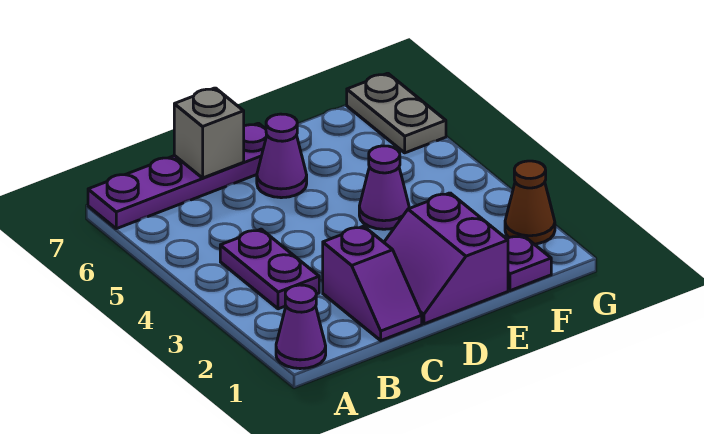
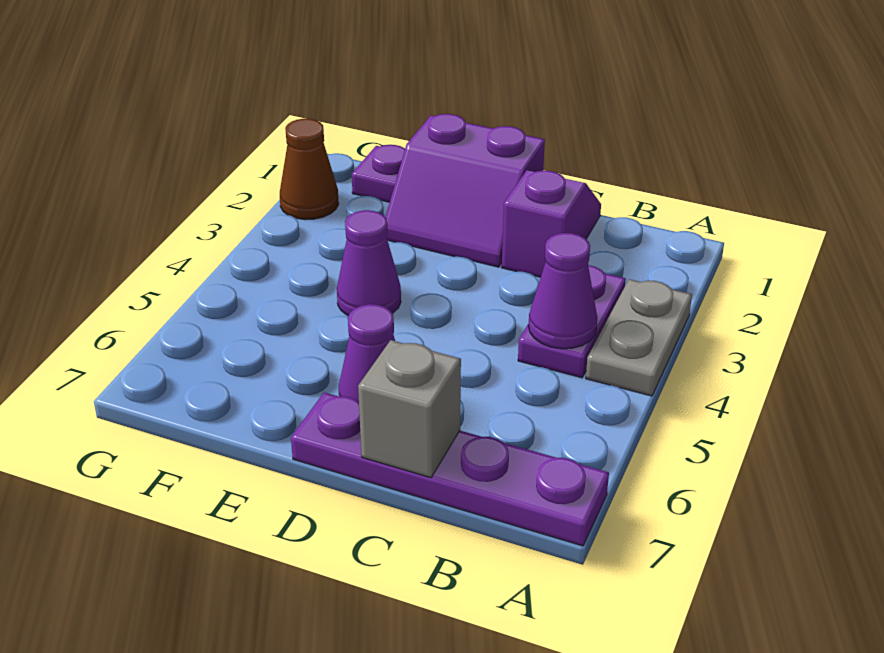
purple 1x1 cone [276,285,326,369] -> purple 1x1 cone moved to [528,233,597,349]
purple 2x2 slope [384,193,508,324] -> purple 2x2 slope turned to [386,114,545,267]
grey 1x2 plate [347,73,446,153] -> grey 1x2 plate moved to [586,279,692,396]

